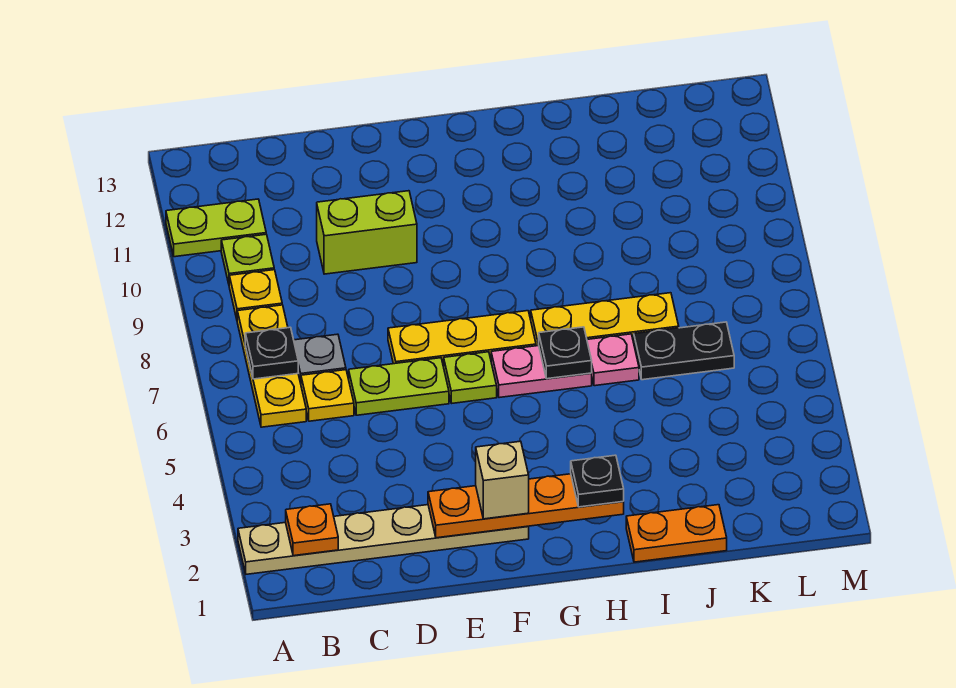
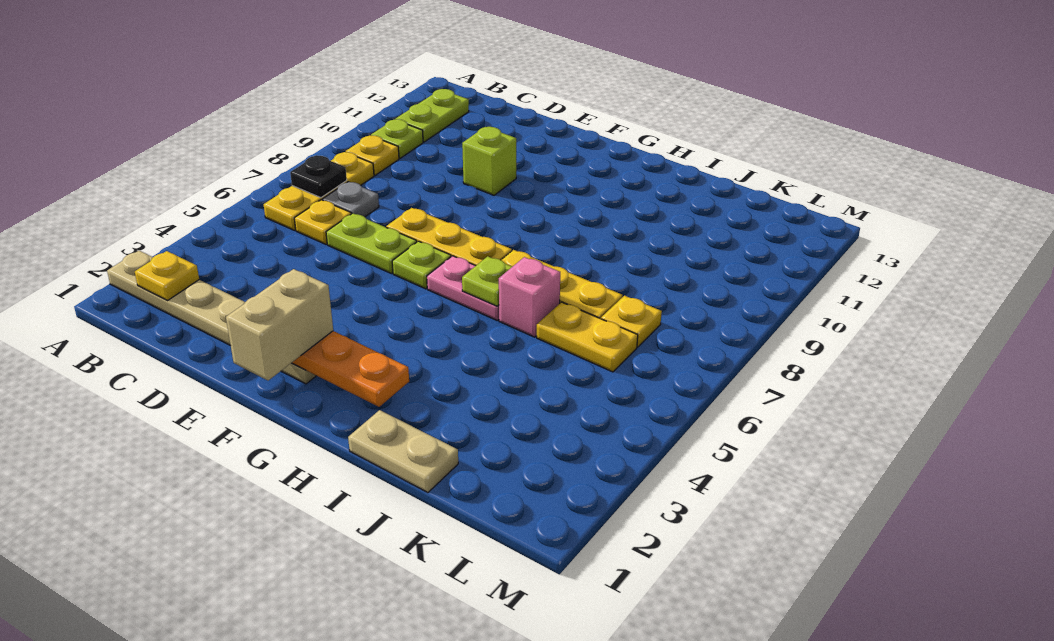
lime 1x2 plate [166,199,266,257] -> lime 1x2 plate turned to [396,89,469,142]
orange 1x1 plate [286,504,338,556] -> yellow 1x1 plate [135,251,199,301]
lime 1x2 brick [317,191,417,274] -> lime 1x1 brick [462,127,516,195]
tan 1x1 brick [476,441,529,519] -> tan 1x2 brick [226,269,333,381]
black 1x1 plate [571,455,624,507] -> none
black 1x1 plate [538,327,592,379] -> lime 1x1 plate [462,256,512,306]
orange 1x2 plate [626,505,727,562] -> tan 1x2 plate [348,410,458,493]
pink 1x1 plate [587,334,639,386] -> pink 1x1 brick [499,257,560,337]
black 1x2 plate [634,322,734,380] -> yellow 1x2 plate [537,302,638,372]
none -> yellow 1x1 plate [601,296,662,347]

